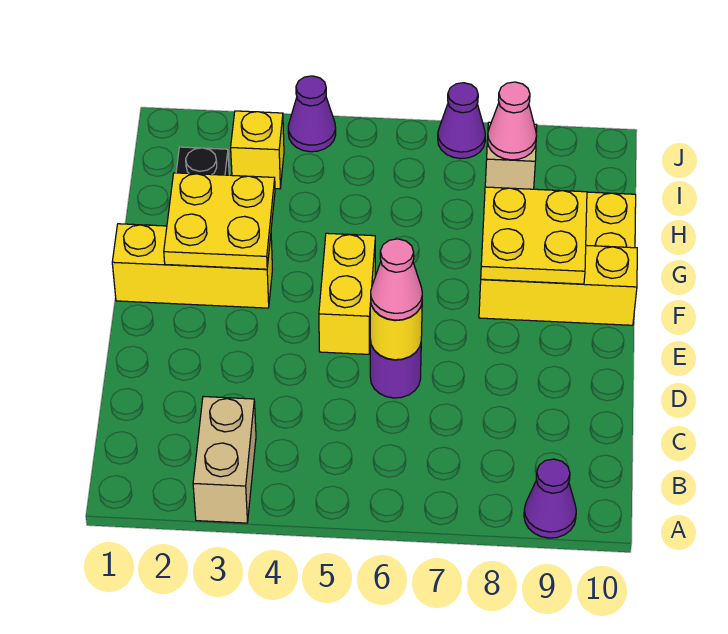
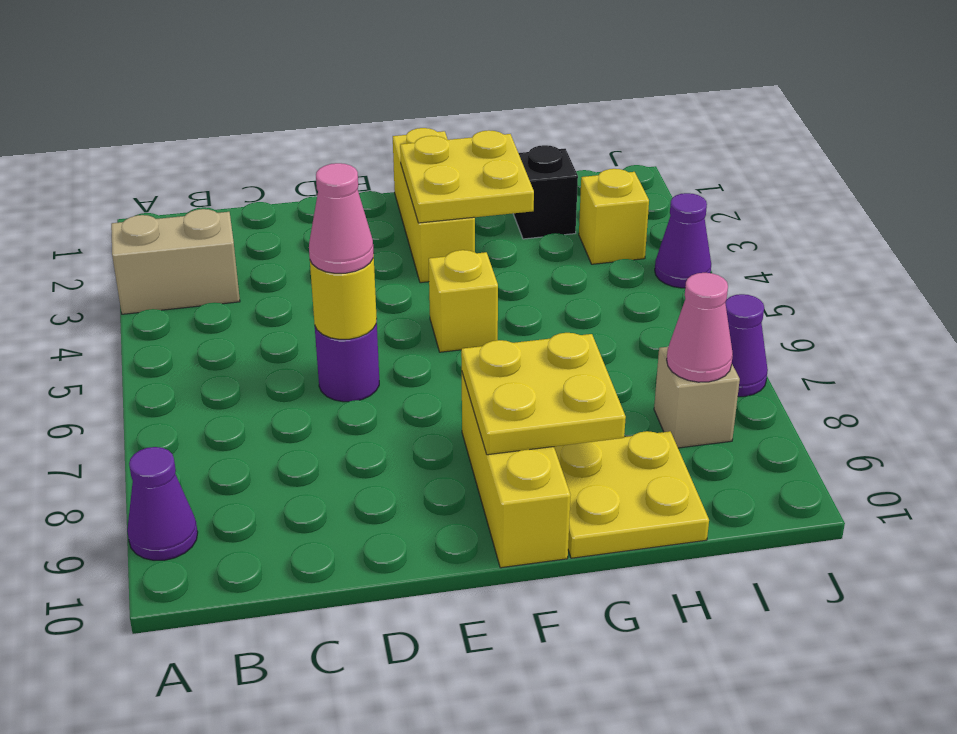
yellow 1x2 brick [319,233,375,354] -> yellow 1x1 brick [429,250,498,352]

